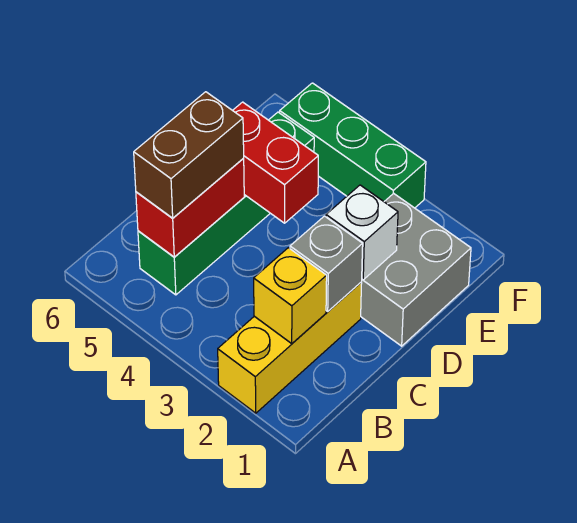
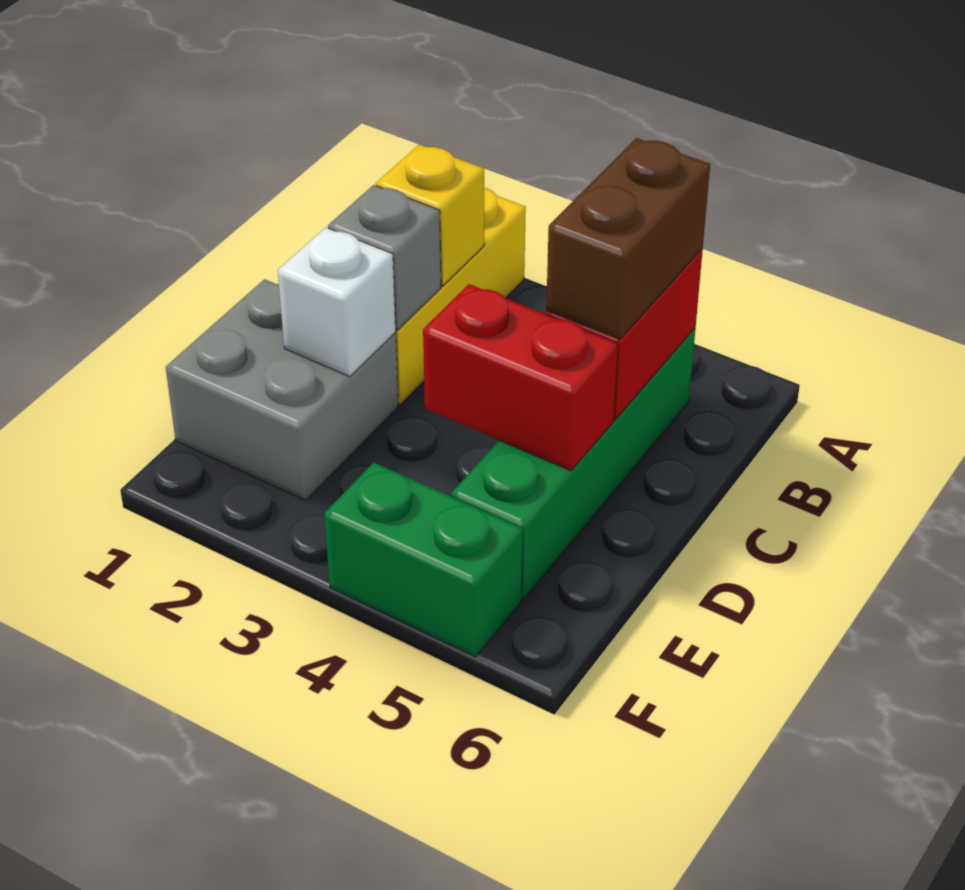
green 1x3 brick [280,83,426,208] -> green 1x2 brick [324,462,522,657]

